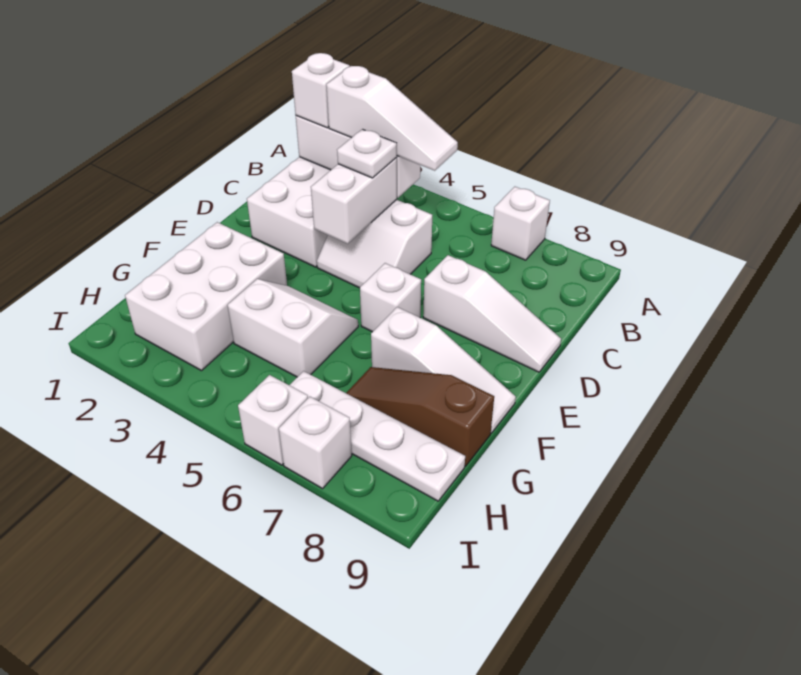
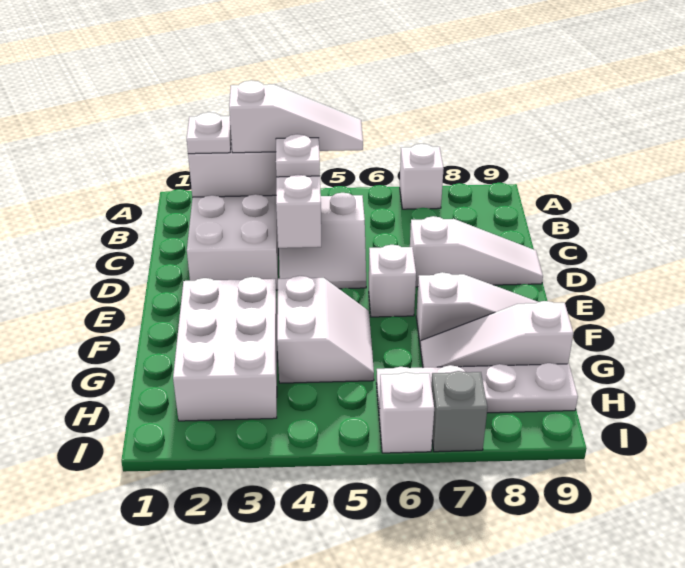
white 1x1 brick [292,53,350,128] -> white 1x1 plate [187,112,231,154]
white 2x2 slope [227,279,358,377] -> white 2x2 slope turned to [277,276,374,383]
brown 1x3 slope [346,367,494,466] -> white 1x3 slope [420,301,573,368]
white 1x1 brick [279,397,352,489] -> grey 1x1 brick [431,371,487,452]

